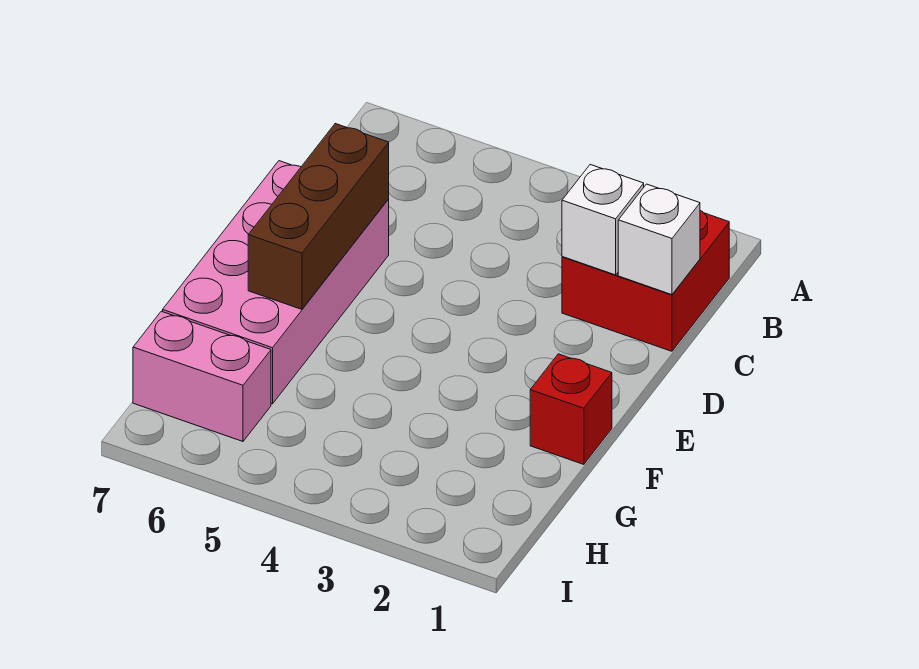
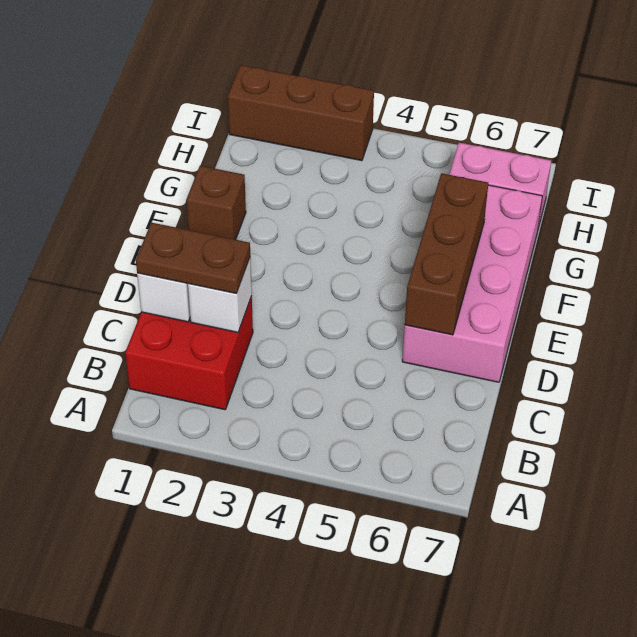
none -> brown 1x2 plate [136,223,250,294]
red 1x1 brick [530,354,612,464] -> brown 1x1 brick [186,166,246,240]
none -> brown 1x3 brick [228,65,374,161]

